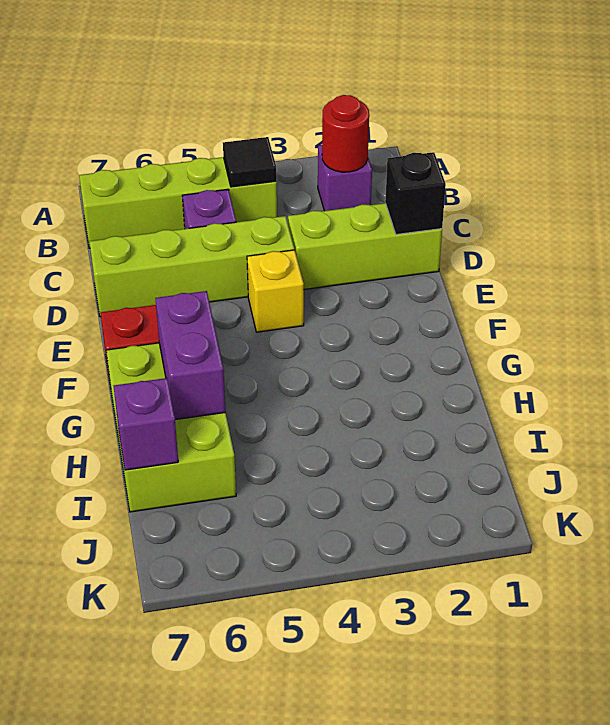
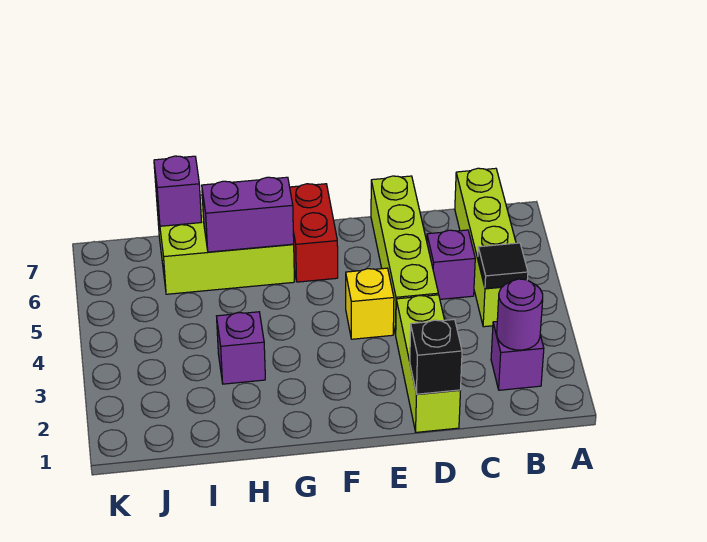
red 1x1 round brick [322,95,369,172] -> purple 1x1 round brick [497,279,543,350]
none -> purple 1x1 brick [217,312,265,384]

